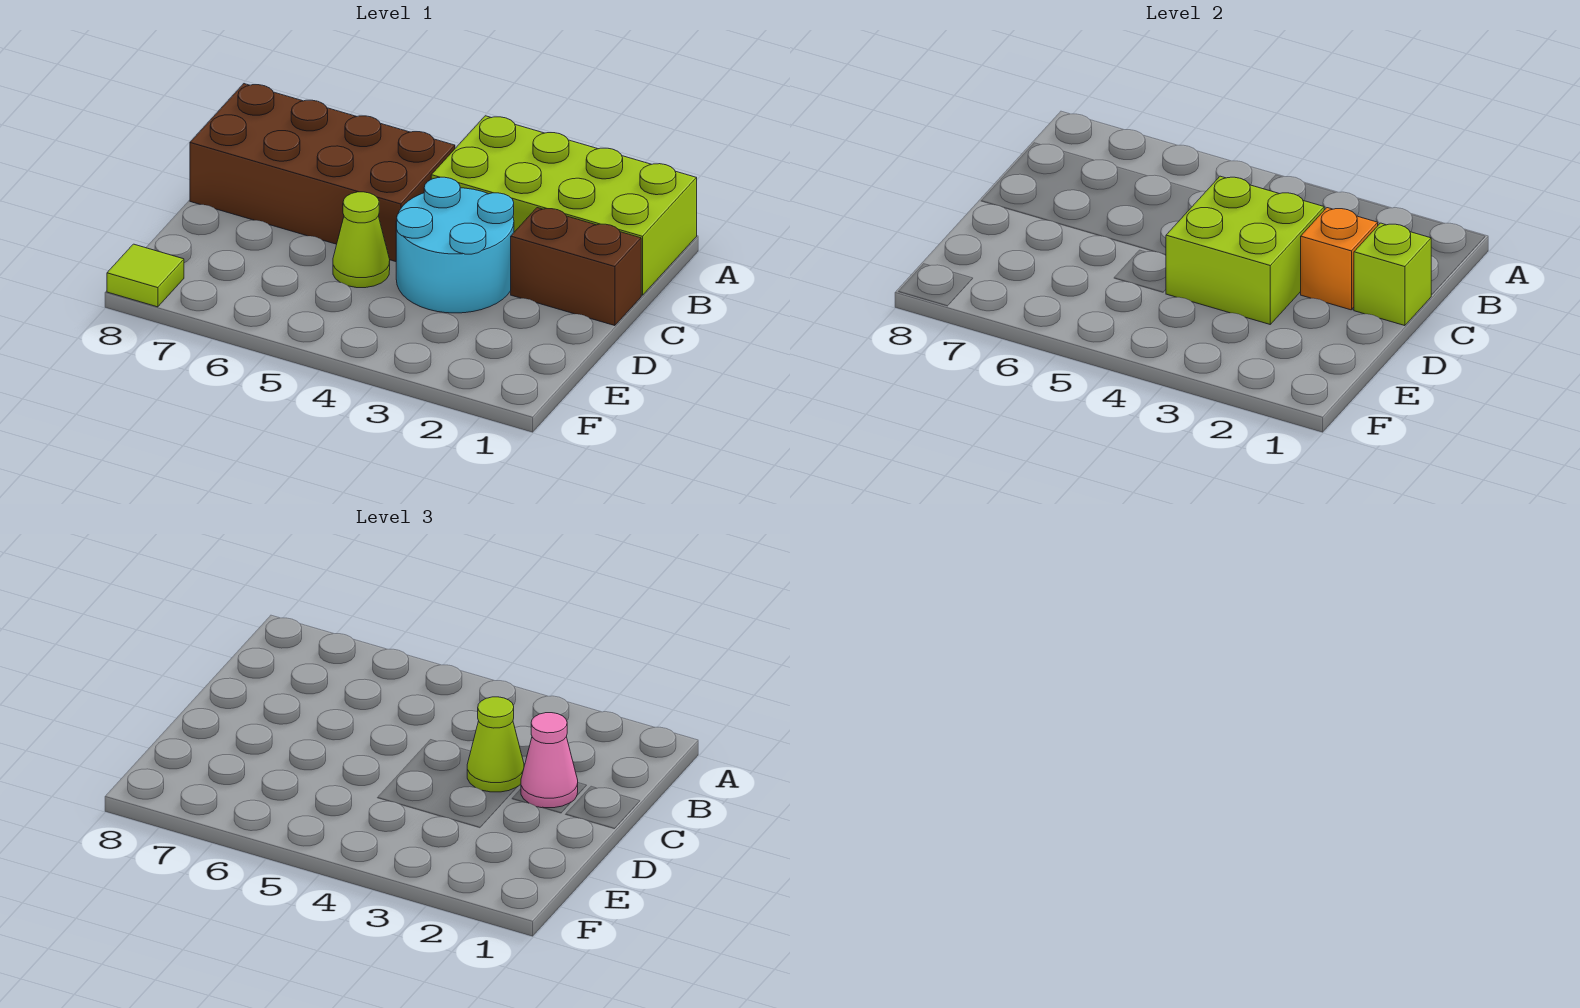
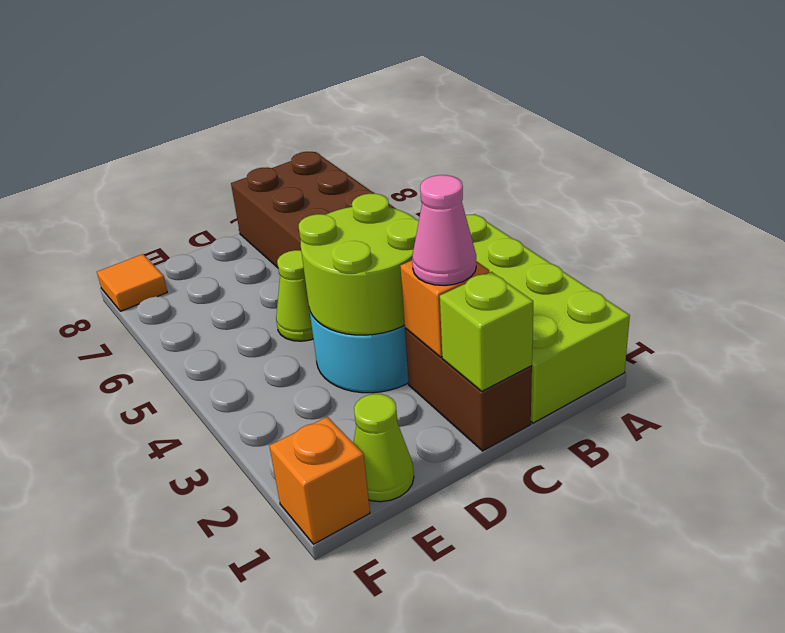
lime 2x2 brick [1166,176,1324,324] -> lime 2x2 round brick [299,194,419,335]
lime 1x1 cone [467,697,524,792] -> lime 1x1 cone moved to [353,394,414,502]
none -> orange 1x1 brick [269,417,370,544]
lime 1x1 tile [107,244,184,307] -> orange 1x1 tile [97,254,167,311]

